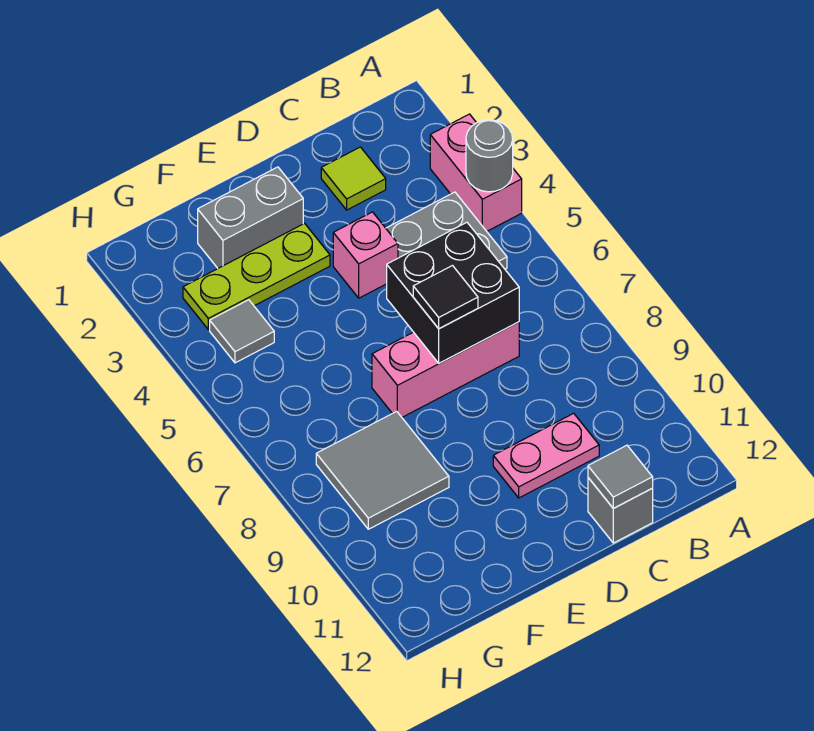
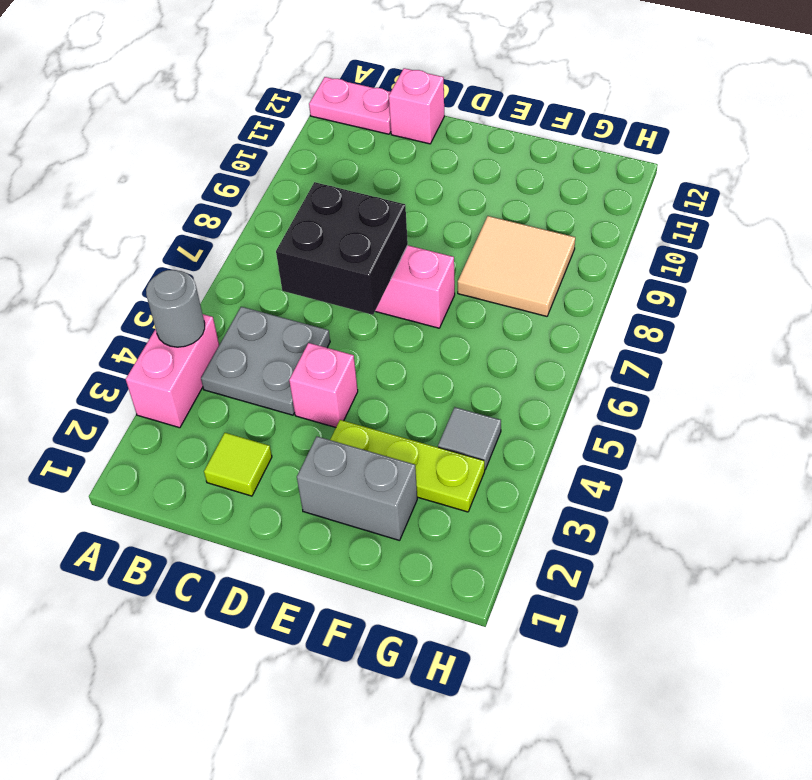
pink 1x2 plate [493,413,599,498] -> pink 1x2 plate moved to [309,77,391,134]
grey 1x1 brick [588,478,653,543] -> pink 1x1 brick [389,68,444,144]
grey 1x1 tile [588,445,653,508] -> none
black 1x1 tile [413,266,478,329] -> none
grey 2x2 tile [316,411,449,529] -> tan 2x2 tile [458,216,575,316]

